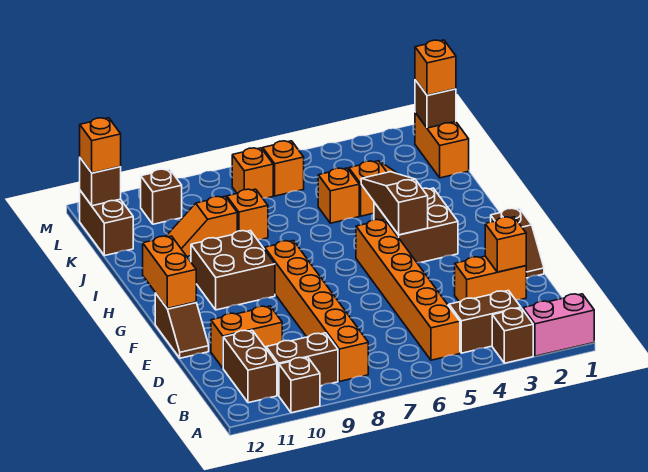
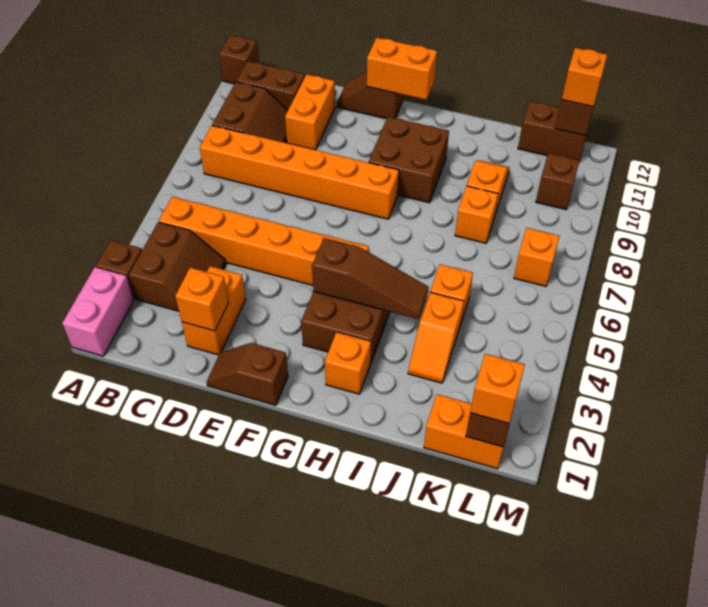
brown 1x1 brick [279,358,320,413] -> brown 1x1 brick moved to [219,35,259,84]
orange 1x1 brick [263,141,304,196] -> orange 1x1 brick moved to [325,332,371,394]

